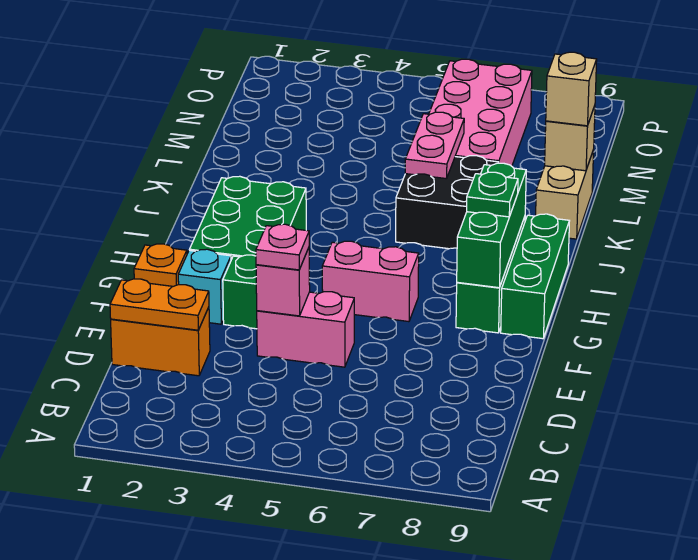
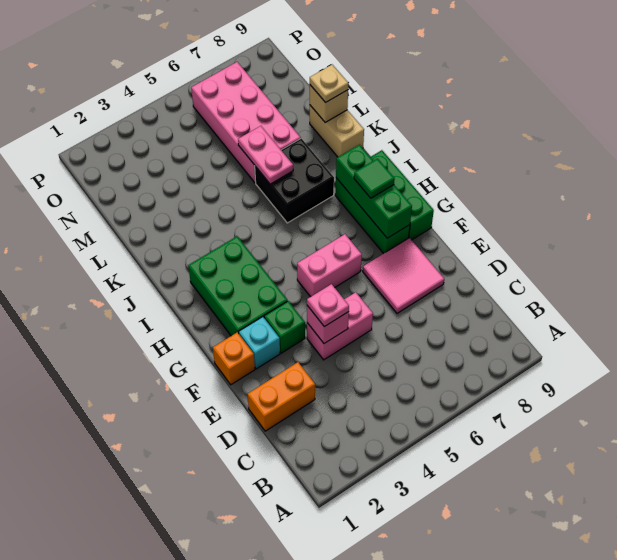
orange 1x2 plate [110,279,209,330] -> none
none -> pink 2x2 tile [363,238,444,313]
green 1x1 plate [467,172,518,217] -> green 1x1 tile [354,159,395,198]
tan 1x1 brick [546,52,597,126] -> tan 1x1 plate [310,65,348,103]

